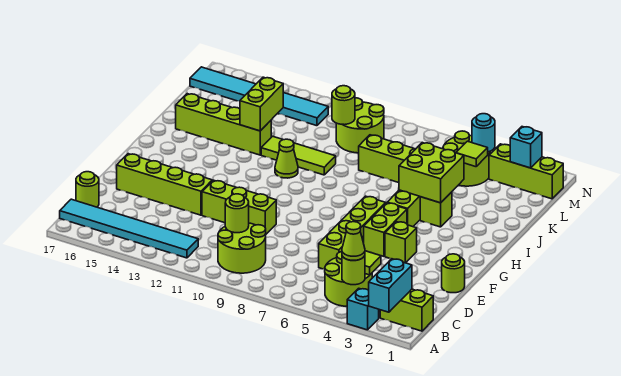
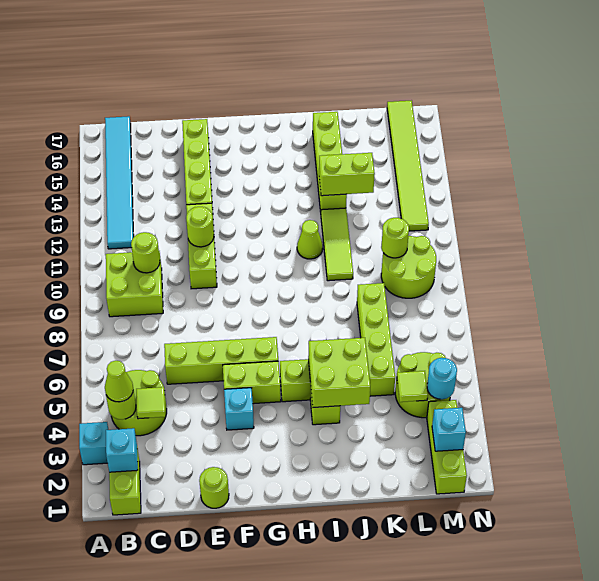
cyan 1x2 brick [369,259,412,312] -> cyan 1x1 brick [106,428,138,472]
lime 2x2 round brick [218,223,266,273] -> lime 2x2 brick [106,251,163,317]
lime 1x1 round brick [76,172,99,207] -> lime 1x1 round brick moved to [186,207,214,247]
lime 1x1 brick [385,222,417,263] -> cyan 1x1 brick [224,388,254,430]
cyan 1x6 tile [190,67,328,126] -> lime 1x6 tile [387,101,429,231]

